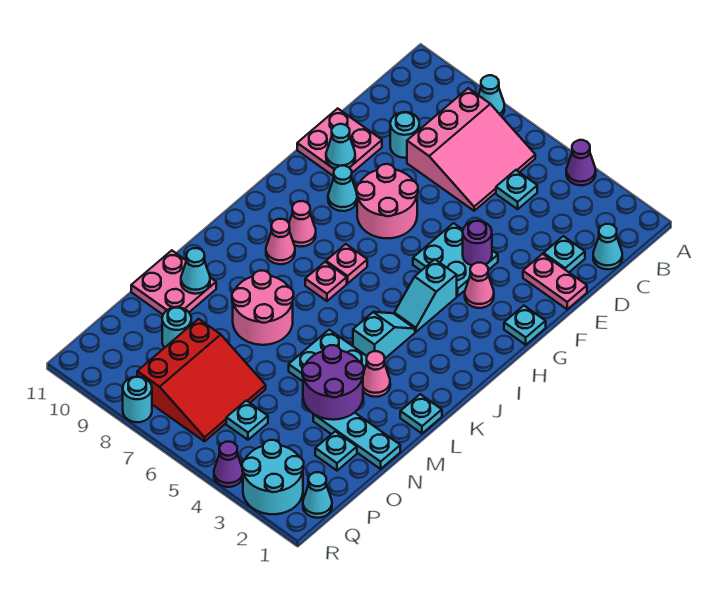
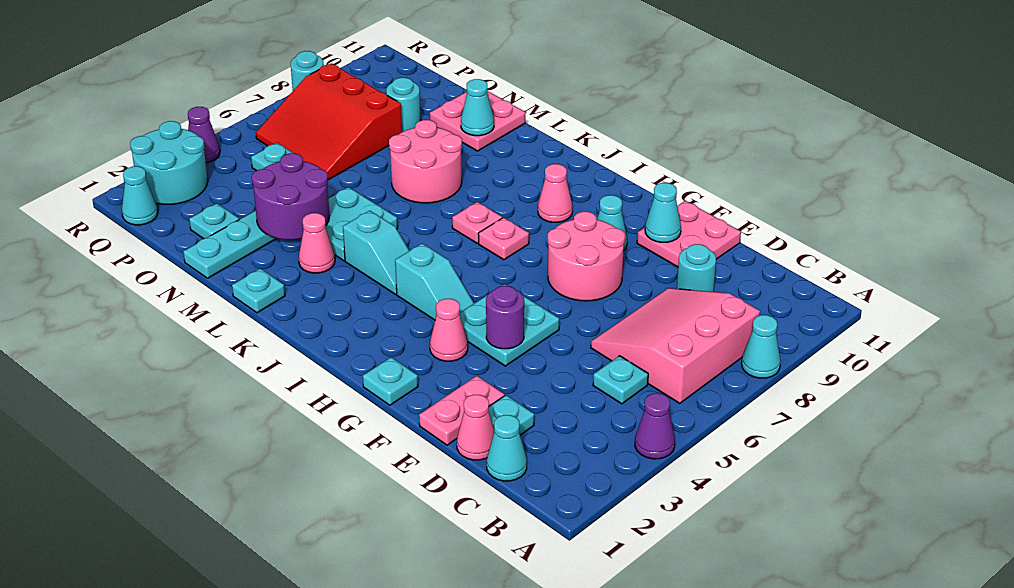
pink 3x3 slope [407,88,535,211] -> pink 3x3 slope turned to [591,288,760,403]
cyan 1x2 slope [394,259,457,332] -> cyan 1x2 slope turned to [395,243,474,320]
pink 1x1 cone [266,219,295,264] -> pink 1x1 cone moved to [457,395,494,460]

